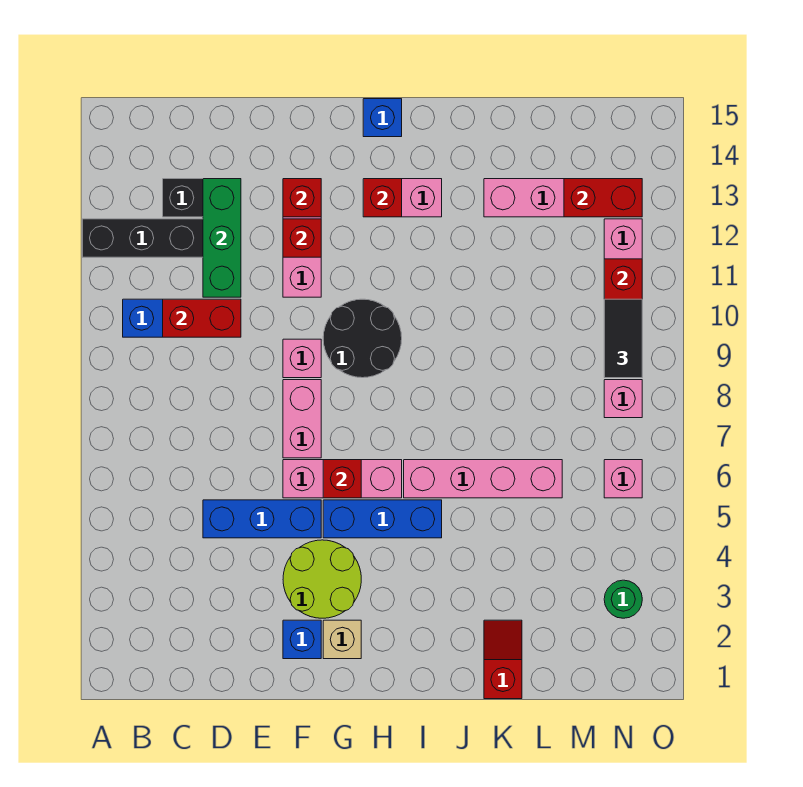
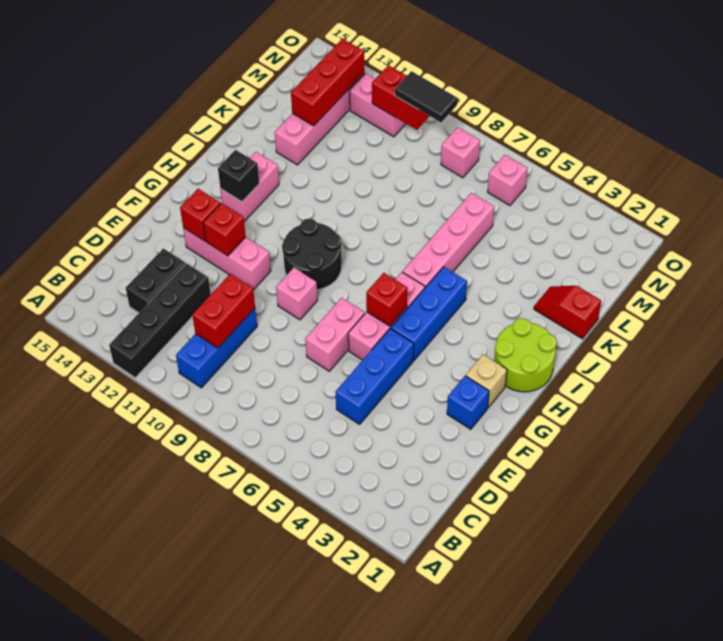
green 1x3 brick [203,179,241,297] -> none
lime 2x2 round brick [283,540,361,618] -> lime 2x2 round brick moved to [494,318,557,392]
pink 1x2 brick [283,380,321,458] -> pink 1x2 brick turned to [305,298,365,371]
red 1x1 brick [363,179,402,217] -> black 1x1 brick [218,150,259,202]
blue 1x1 brick [363,99,402,137] -> none
red 1x2 brick [564,179,642,217] -> red 1x3 brick [291,39,365,126]
green 1x1 round brick [604,580,642,618] -> none

